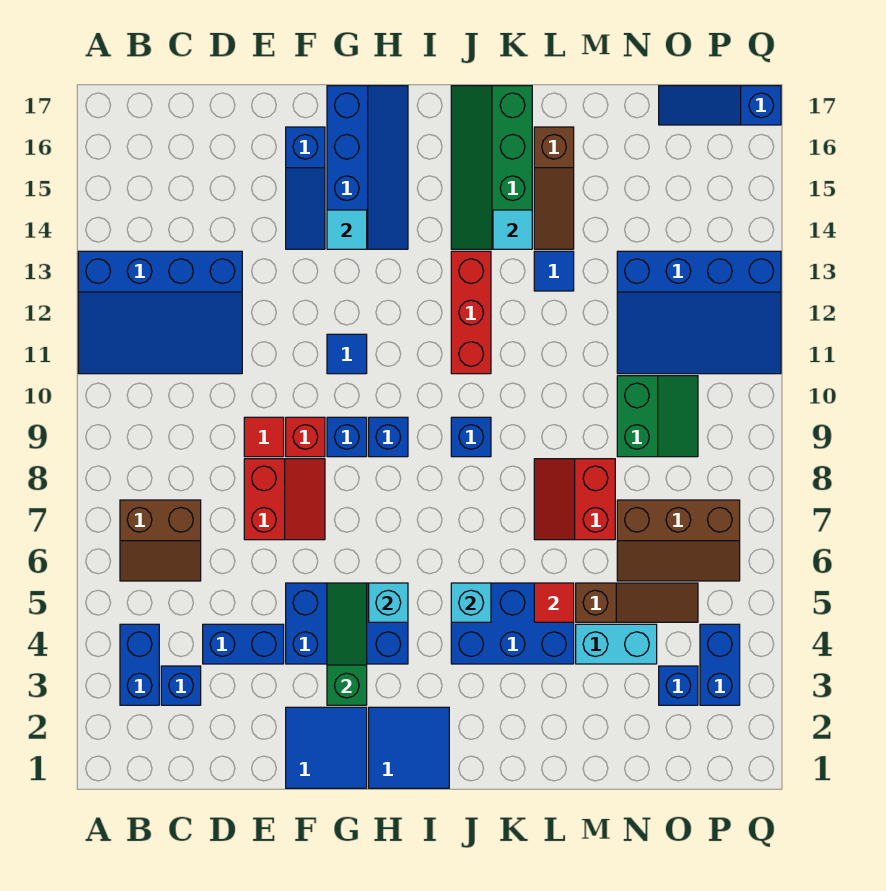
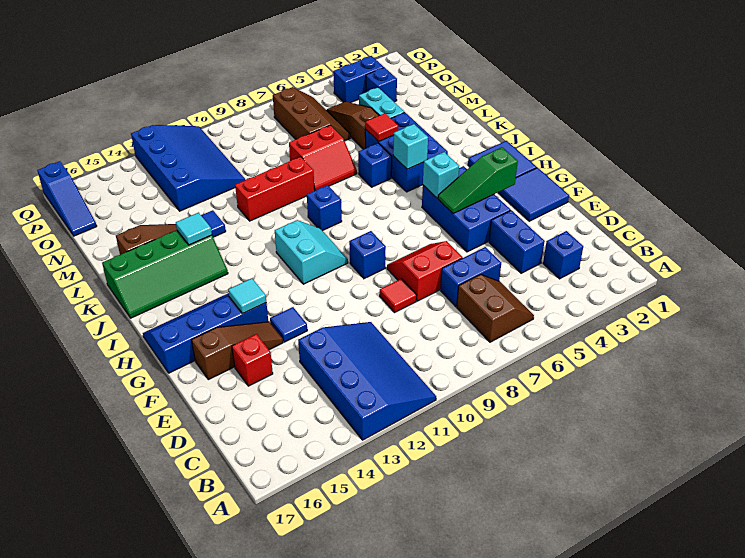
blue 1x2 brick [120,624,159,705] -> blue 1x2 brick moved to [440,247,501,307]
red 1x1 brick [286,417,325,457] -> red 1x1 brick moved to [232,334,273,386]
blue 1x3 slope [286,127,325,249] -> brown 1x3 slope [192,322,283,380]
blue 1x1 tile [327,334,367,374] -> blue 1x1 tile moved to [270,307,307,342]
blue 1x1 brick [369,417,408,457] -> blue 1x1 brick moved to [358,143,392,187]
none -> cyan 2x2 slope [275,220,348,284]
red 1x3 brick [451,251,491,374] -> red 1x3 brick moved to [235,157,315,221]
green 2x2 slope [617,376,698,457] -> none

